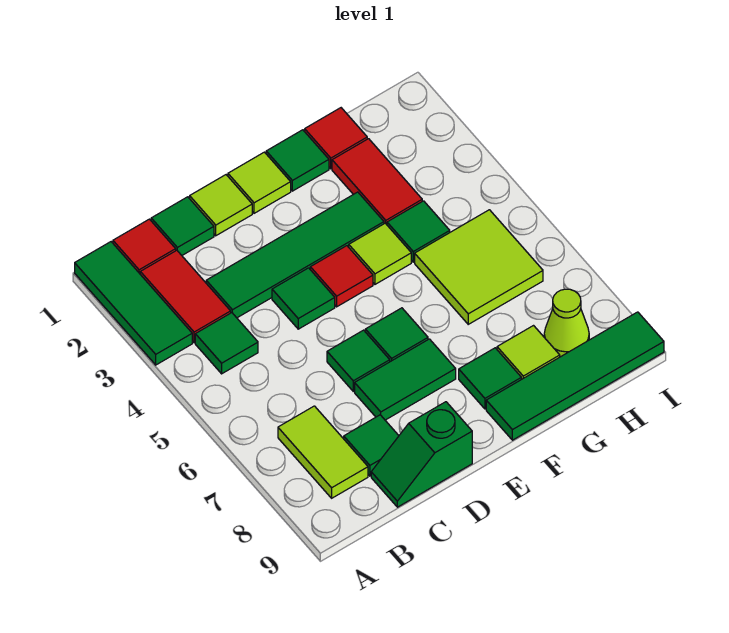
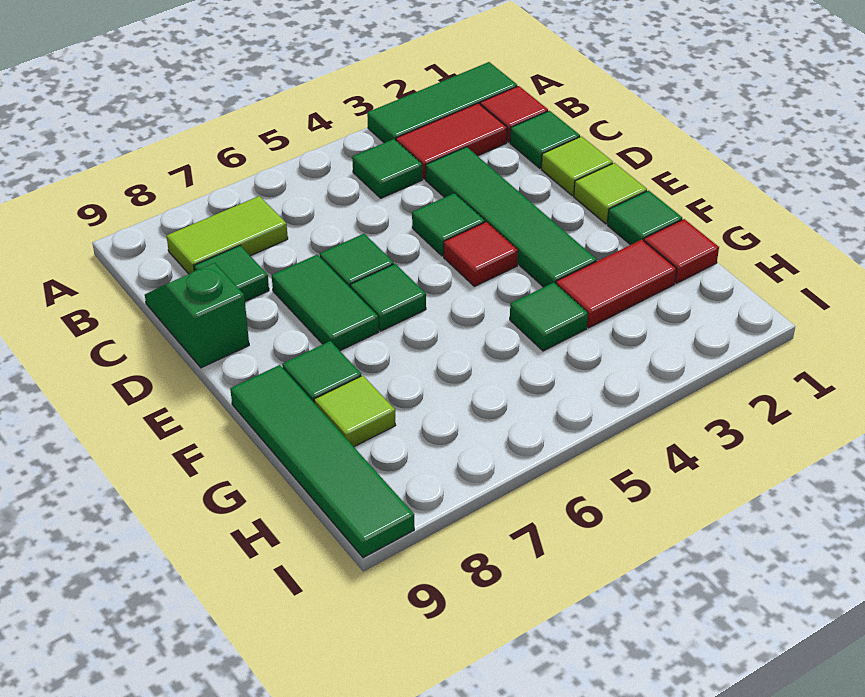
lime 1x1 tile [349,223,411,284] -> none
lime 2x2 tile [415,210,543,324] -> none
lime 1x1 cone [544,289,589,357] -> none

